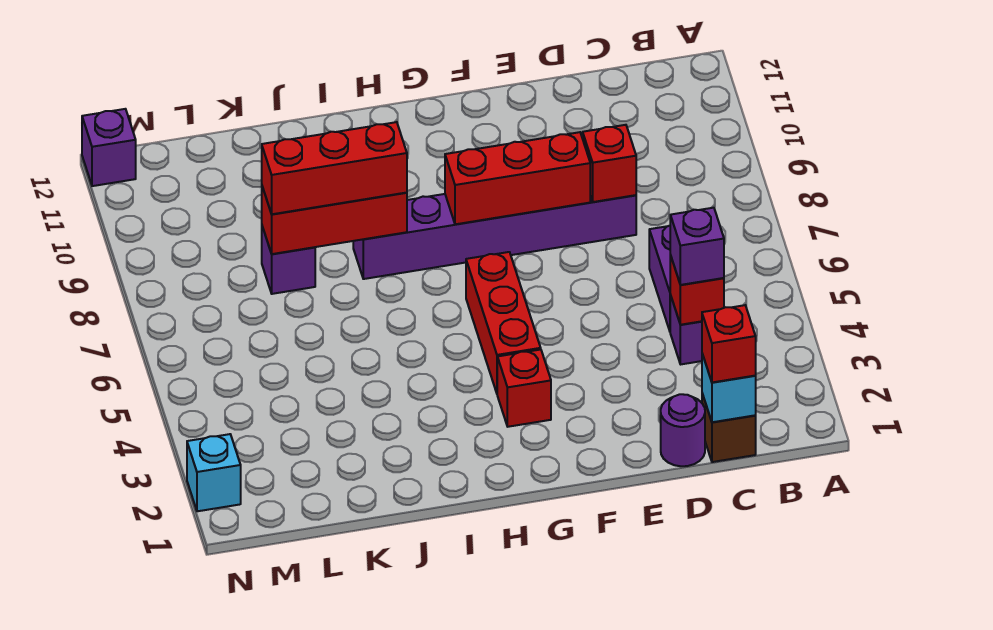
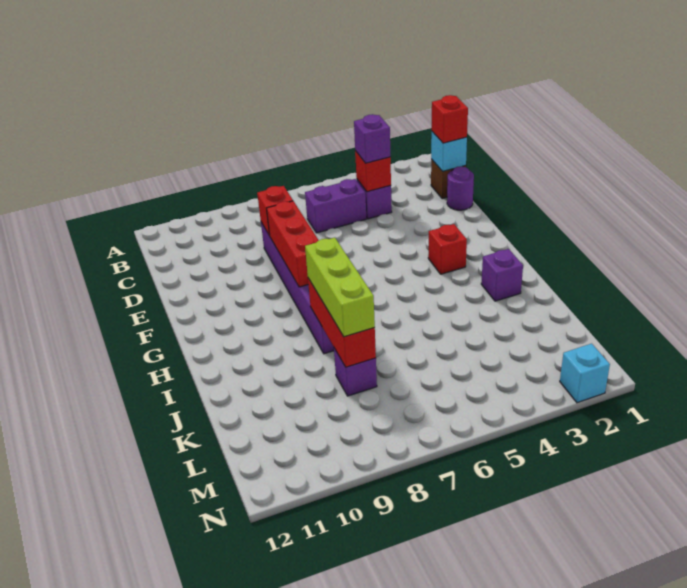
red 1x3 brick [466,252,541,393] -> none
red 1x3 brick [262,122,407,214] -> lime 1x3 brick [305,238,375,337]
purple 1x1 brick [82,109,136,186] -> purple 1x1 brick moved to [481,249,523,301]

